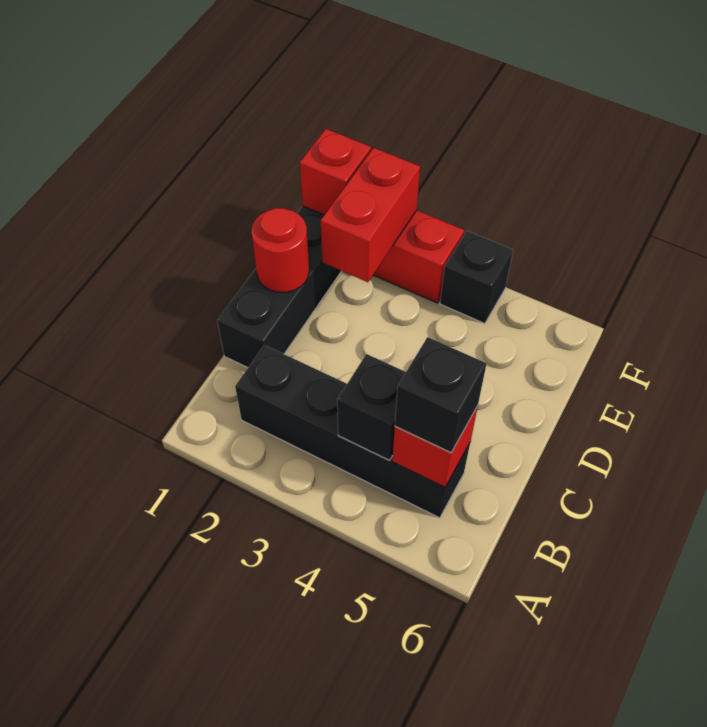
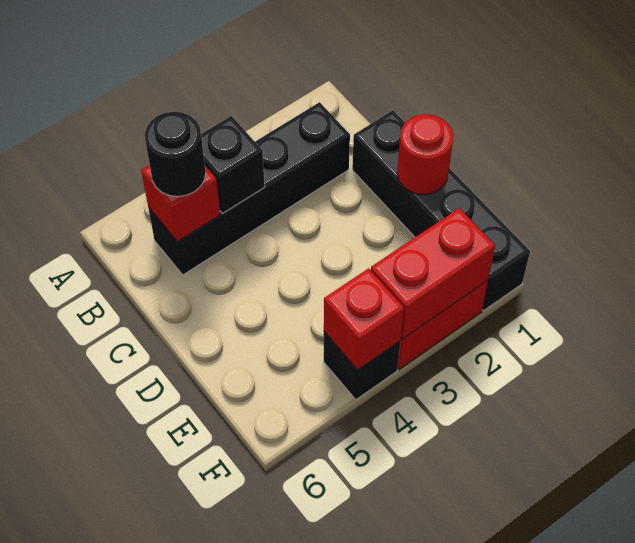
black 1x1 brick [395,337,487,453] -> black 1x1 round brick [145,112,206,197]
red 1x2 brick [321,148,420,282] -> red 1x2 brick turned to [371,208,495,339]
red 1x1 brick [300,129,371,215] -> red 1x1 brick moved to [324,268,404,370]

